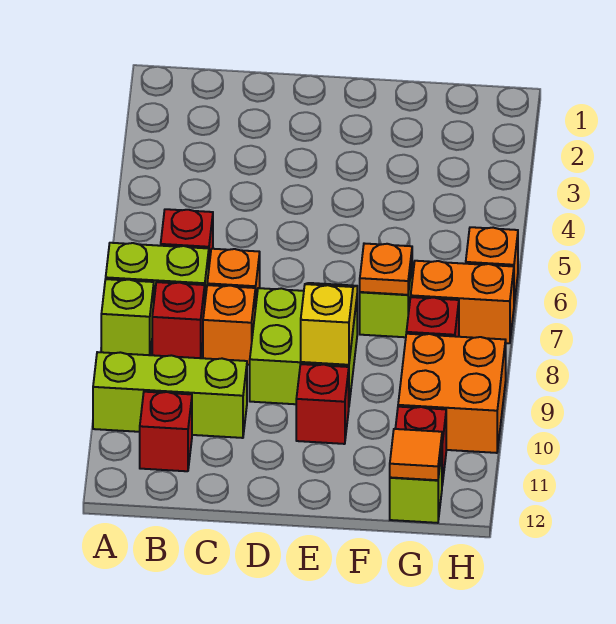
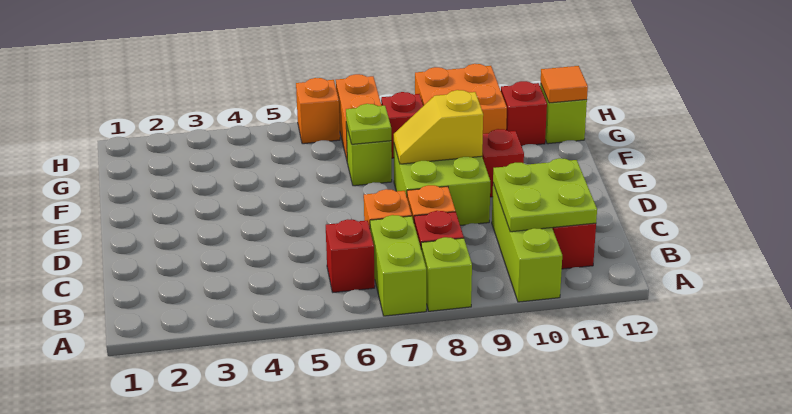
none -> lime 2x2 plate [493,158,597,232]
orange 1x1 plate [360,243,412,295] -> lime 1x1 plate [346,104,391,144]

